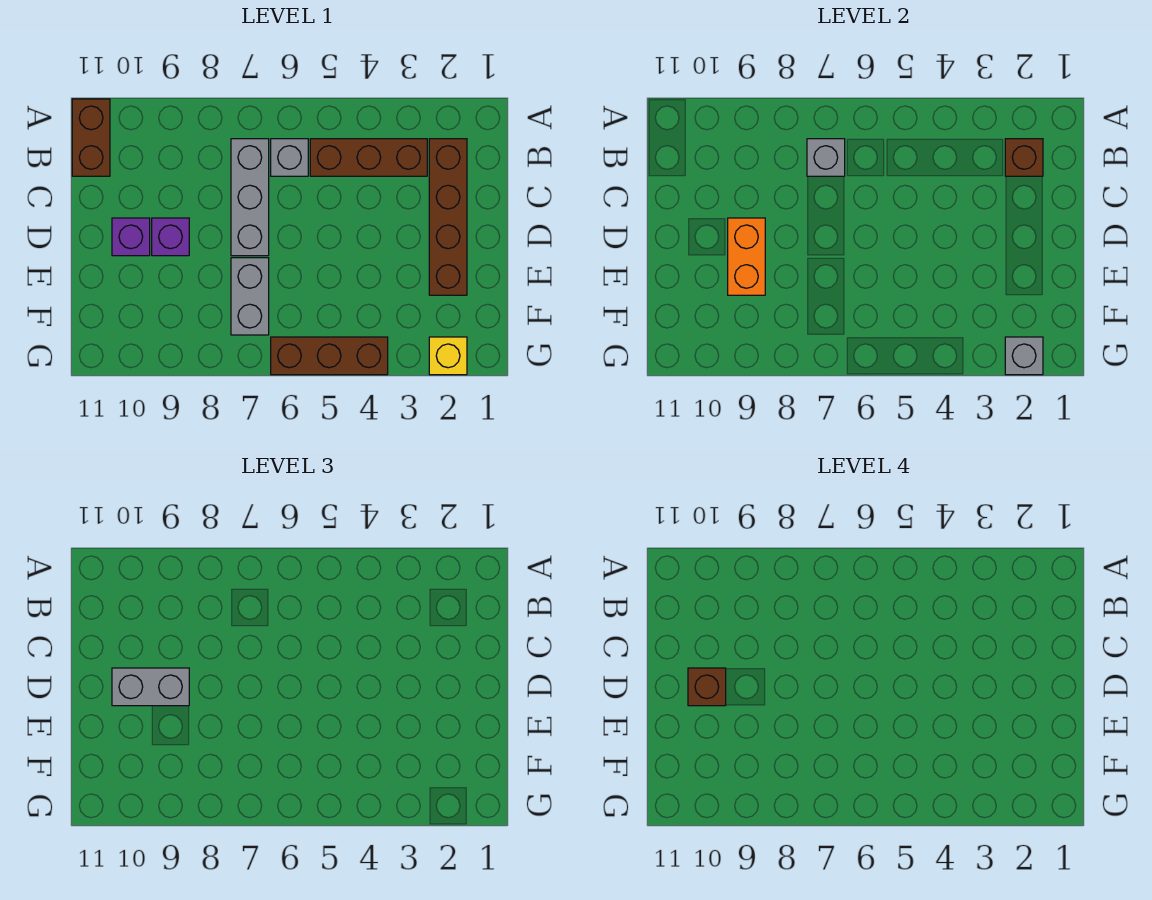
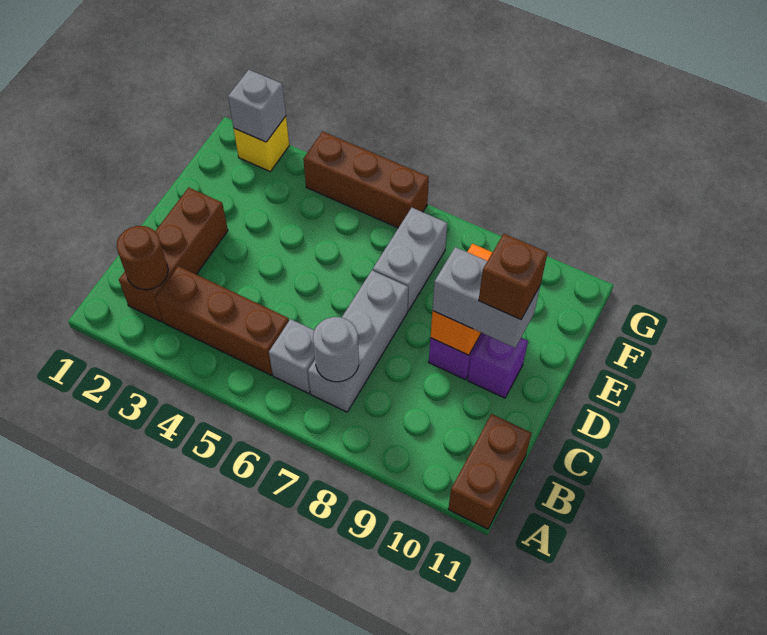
brown 1x4 brick [429,139,467,295] -> brown 1x3 brick [119,188,228,322]
brown 1x1 brick [1005,139,1043,176] -> brown 1x1 round brick [117,226,168,290]
grey 1x1 brick [807,139,845,176] -> grey 1x1 round brick [313,317,359,382]

